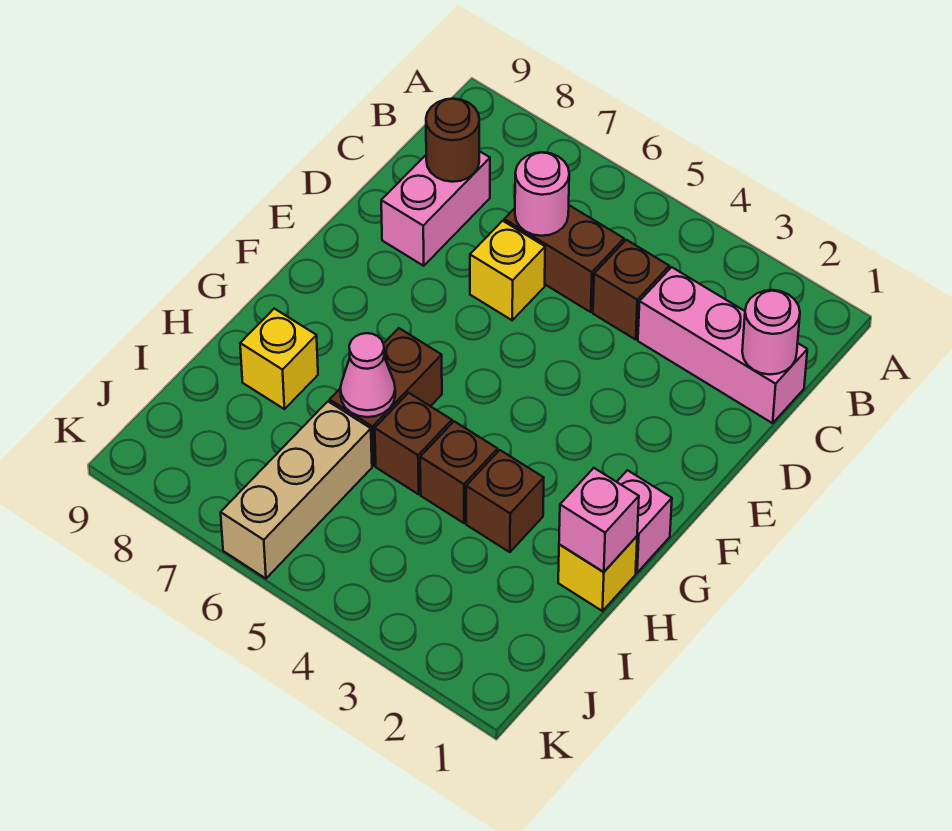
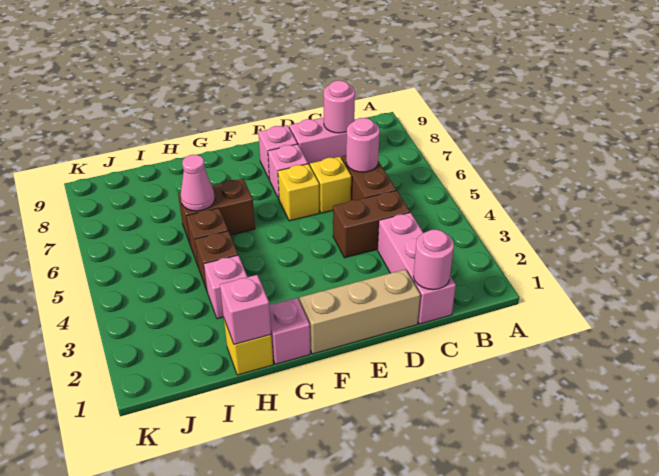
brown 1x1 brick [593,240,669,340] -> brown 1x2 brick [333,190,410,258]
brown 1x1 round brick [426,99,479,182] -> pink 1x1 round brick [324,81,355,133]
none -> pink 1x1 brick [268,144,308,199]
none -> pink 1x1 brick [258,125,297,180]
brown 1x1 brick [466,450,544,552] -> pink 1x1 brick [204,255,247,319]
yellow 1x1 brick [240,309,318,409] -> yellow 1x1 brick moved to [278,164,319,221]
tan 1x3 brick [221,402,372,579] -> tan 1x3 brick moved to [299,269,420,354]

